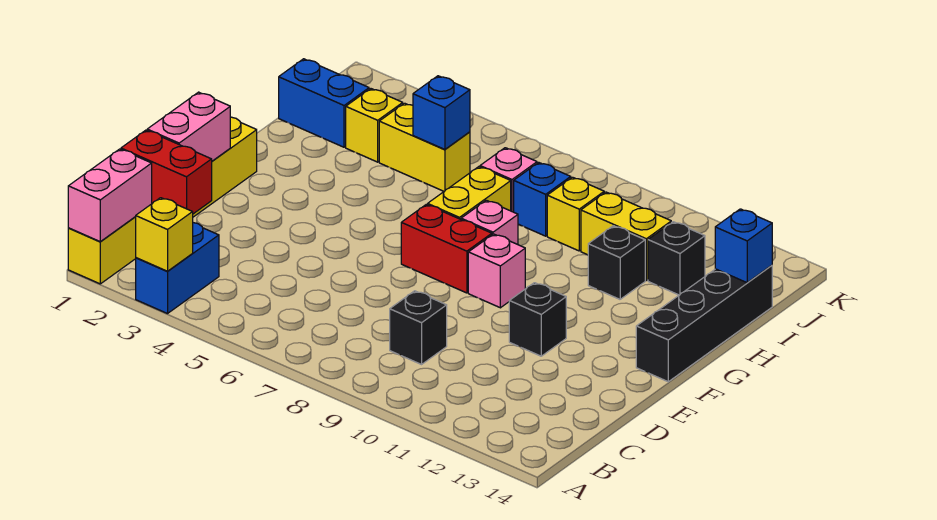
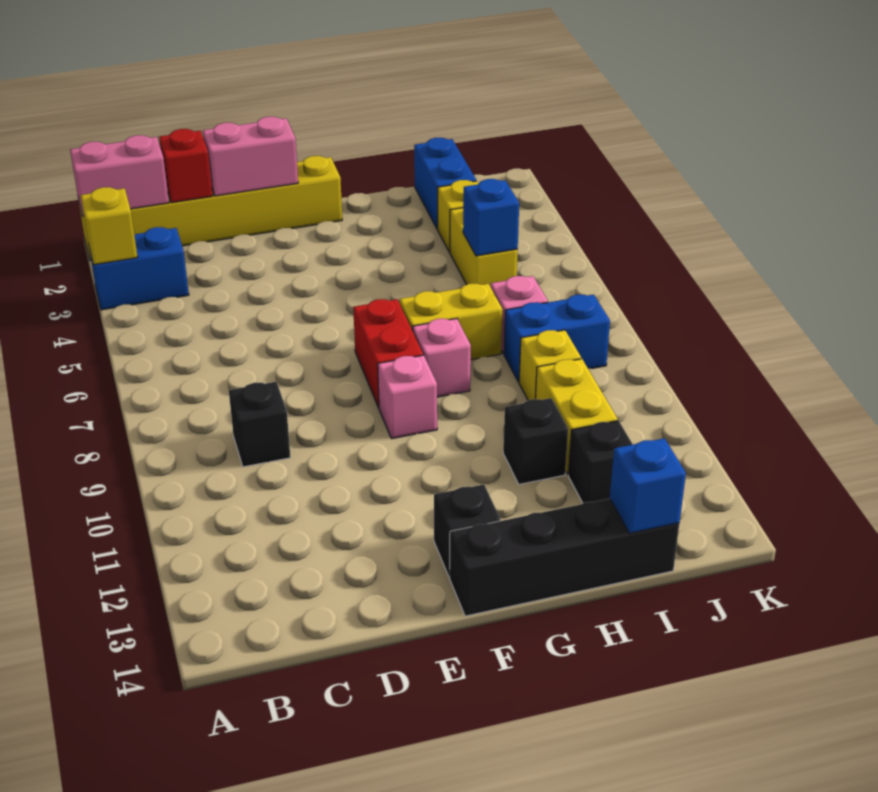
red 1x2 brick [121,130,212,214] -> red 1x1 brick [159,129,213,203]
black 1x1 brick [509,283,566,356] -> black 1x1 brick moved to [434,484,500,577]
blue 1x1 brick [514,162,571,236] -> blue 1x2 brick [504,295,610,382]

